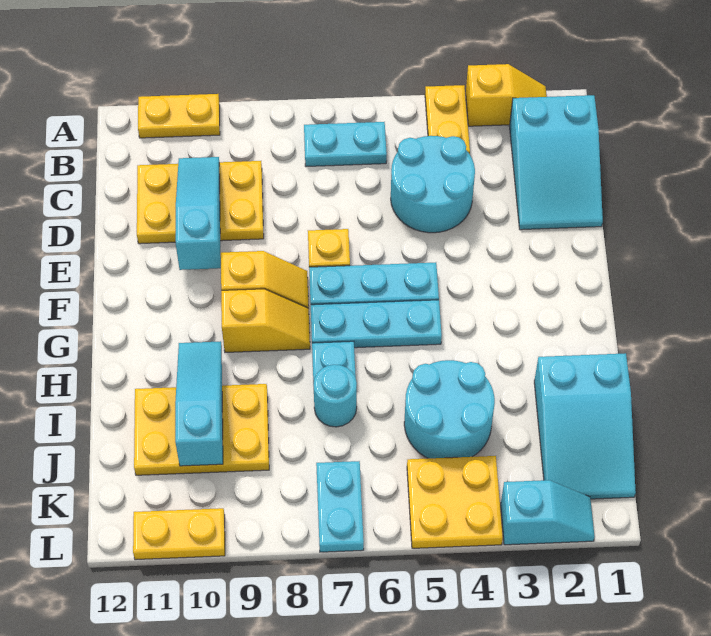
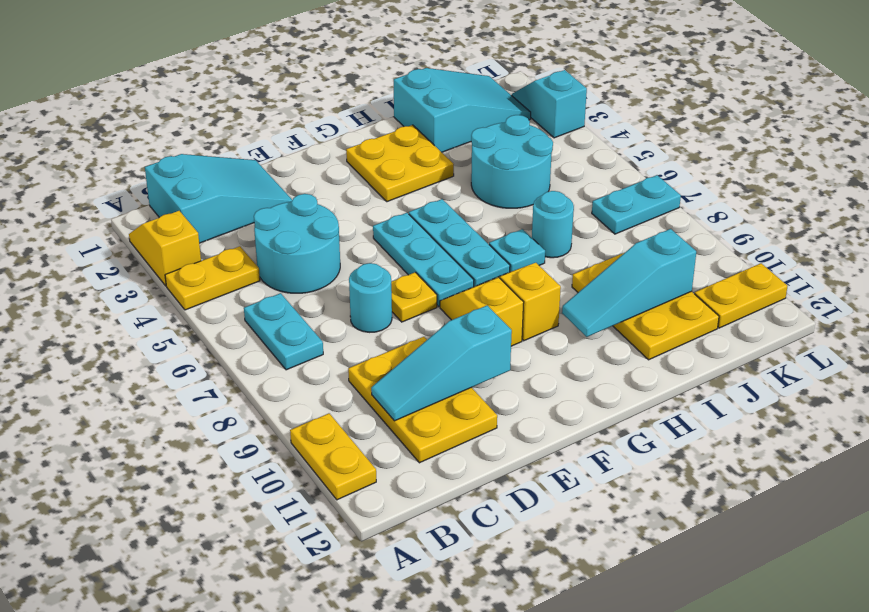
none -> cyan 1x1 round brick [349,263,392,332]
yellow 2x2 plate [407,456,503,548] -> yellow 2x2 plate moved to [346,125,454,202]
yellow 1x2 plate [133,508,225,560] -> yellow 1x2 plate turned to [694,263,787,328]

